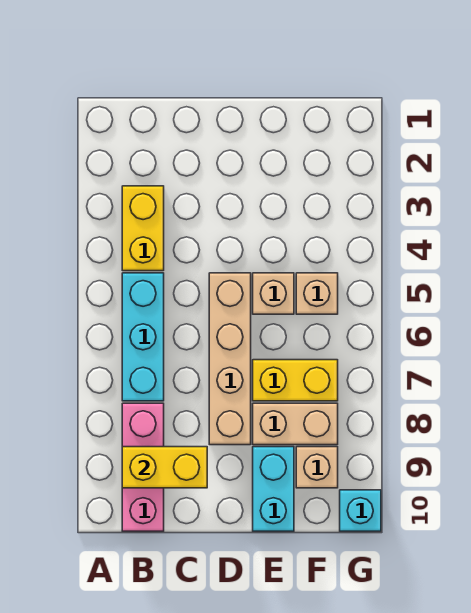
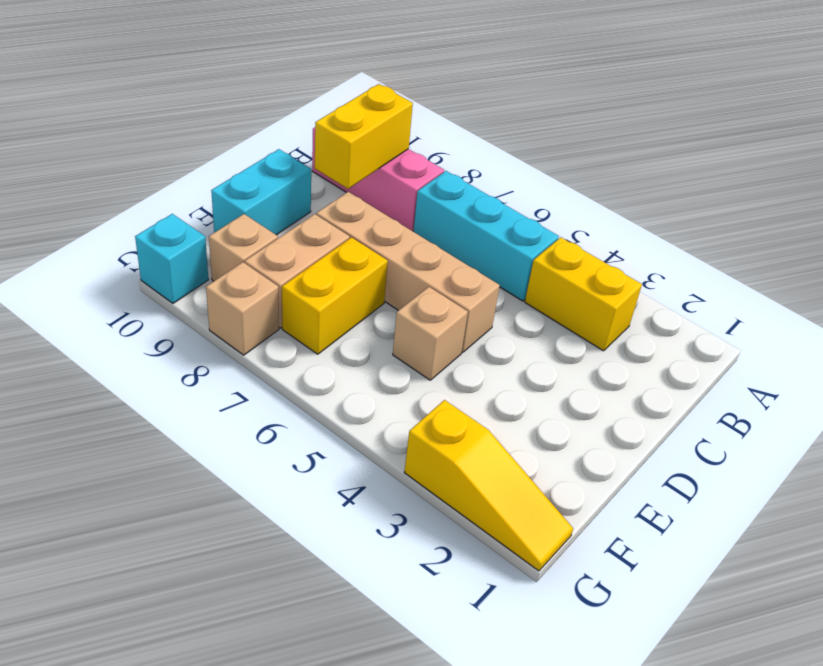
cyan 1x2 brick [253,447,294,531] -> cyan 1x2 brick turned to [211,149,311,235]
tan 1x1 brick [296,273,338,314] -> tan 1x1 brick moved to [206,262,279,355]
none -> yellow 1x3 slope [404,400,573,571]

